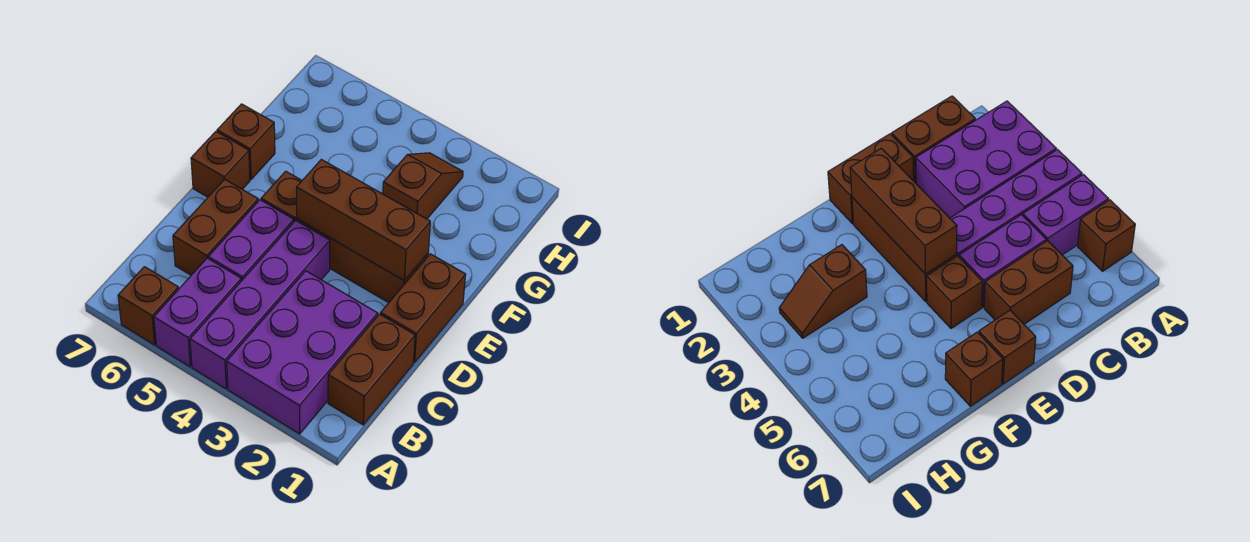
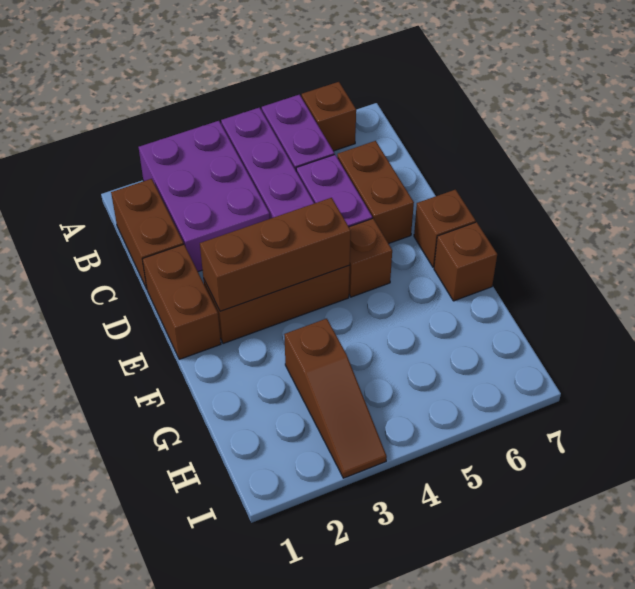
brown 1x2 slope [383,153,463,219] -> brown 1x3 slope [284,319,387,478]

